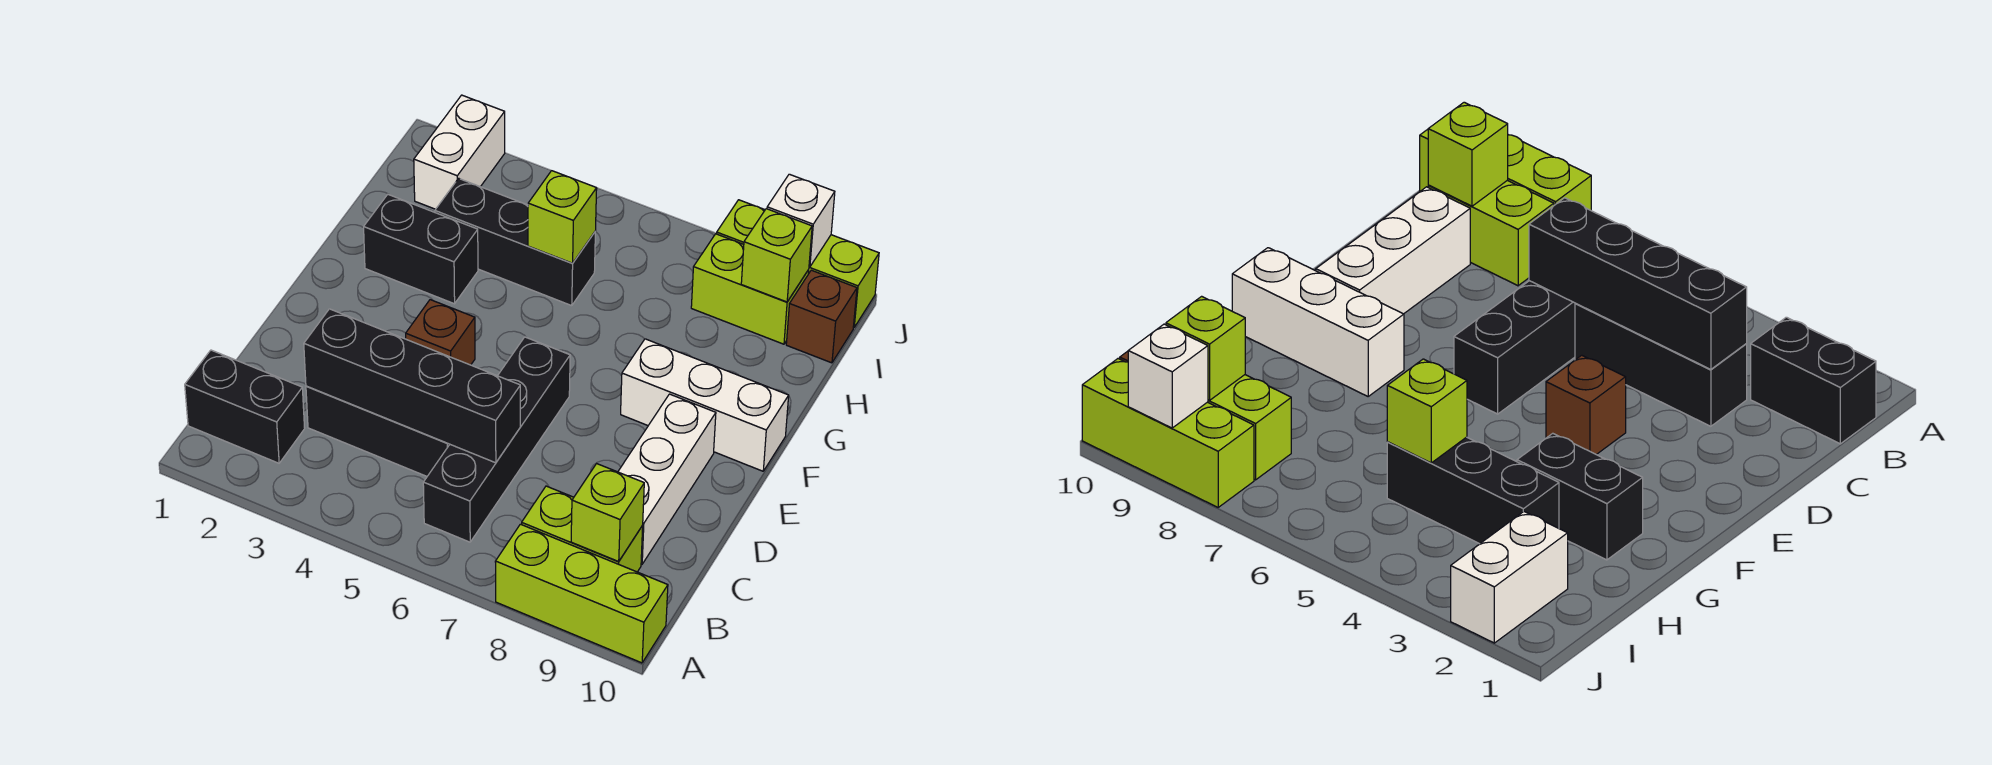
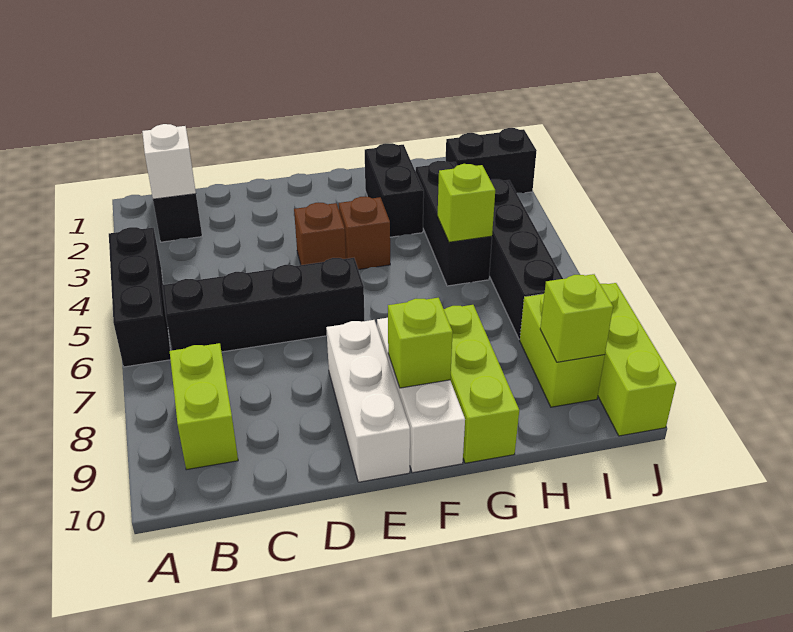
lime 1x3 brick [495,524,668,663] -> lime 1x3 brick moved to [444,305,519,463]
lime 1x1 brick [571,464,644,561] -> lime 1x1 brick moved to [388,298,453,388]
black 1x3 brick [306,386,450,476] -> black 1x3 brick moved to [109,227,170,367]
black 1x4 brick [304,309,520,463] -> black 1x4 brick moved to [489,179,563,339]
white 1x3 brick [618,394,716,564] -> white 1x3 brick turned to [326,320,410,482]
white 1x2 brick [414,95,505,209] -> black 1x2 brick [446,128,537,193]
brown 1x1 brick [786,270,857,363] -> brown 1x1 brick moved to [339,197,390,270]
white 1x1 brick [767,174,835,267] -> white 1x1 brick moved to [142,124,196,199]

